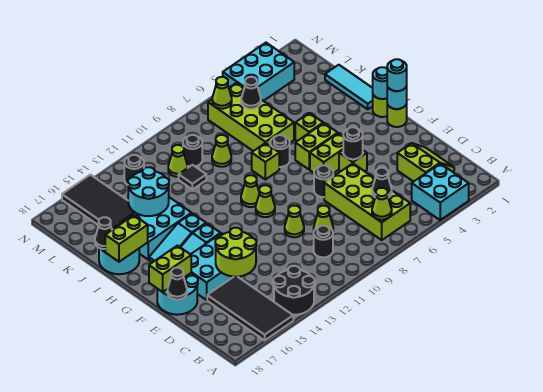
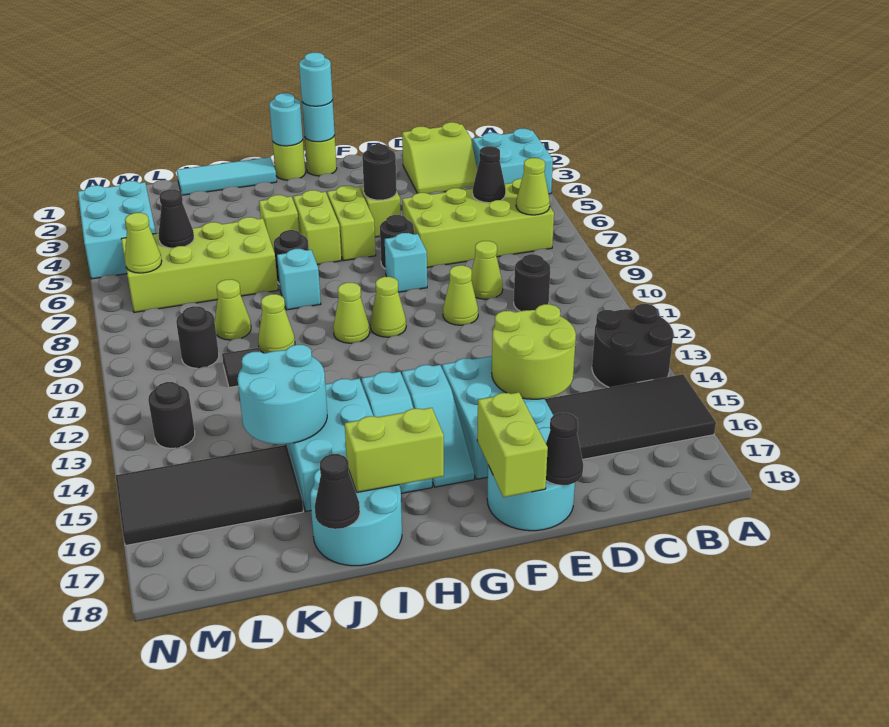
lime 2x2 slope [397,143,454,182] -> lime 2x2 slope turned to [402,122,477,194]
none -> cyan 1x1 brick [385,233,427,292]
lime 1x1 brick [252,143,279,180] -> cyan 1x1 brick [277,249,321,310]
lime 1x2 brick [105,215,148,262] -> lime 1x2 brick turned to [345,408,444,492]
lime 1x1 cone [168,145,188,177] -> lime 1x1 cone moved to [258,294,295,353]

